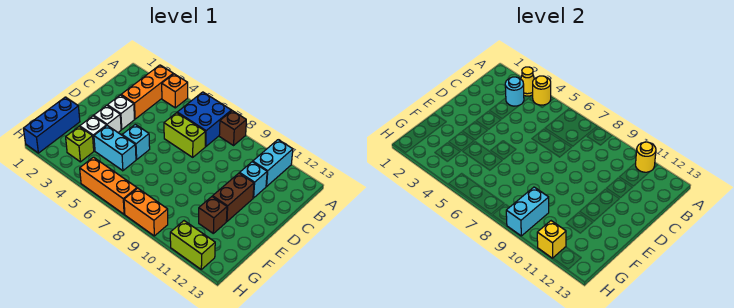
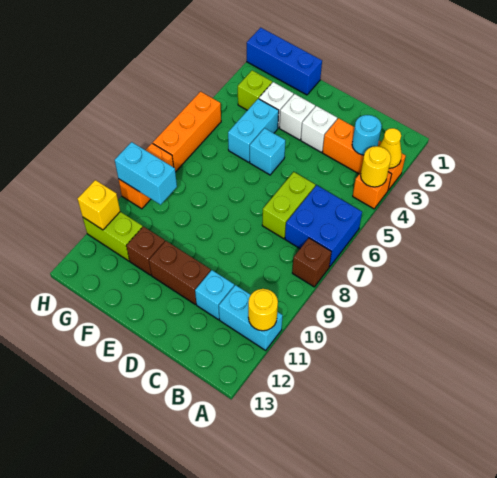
lime 1x2 brick [170,221,215,269] -> lime 1x2 brick turned to [83,212,143,261]

